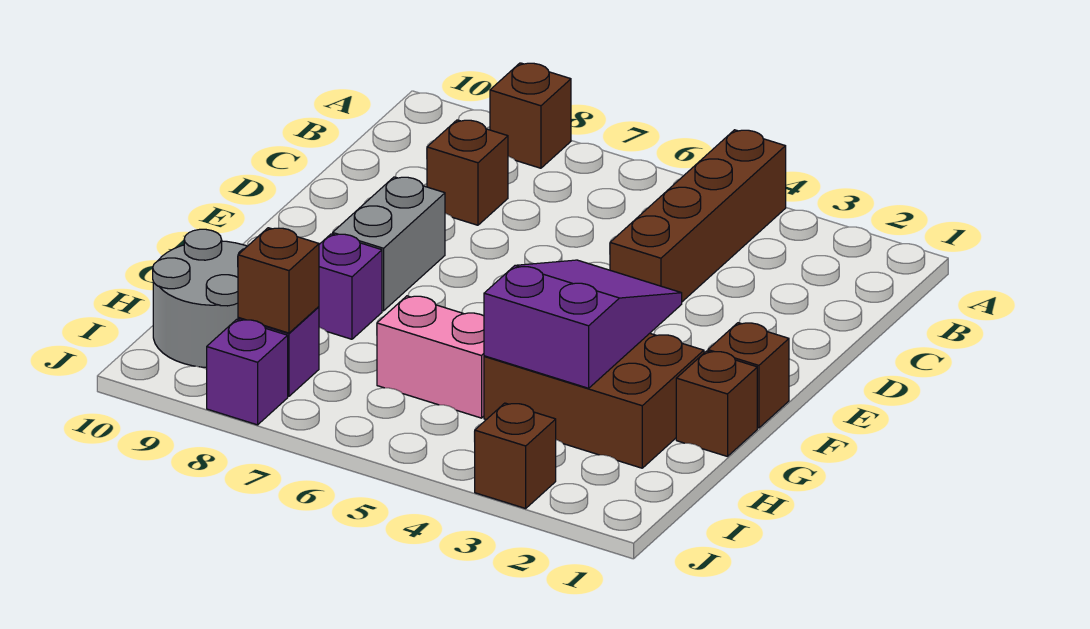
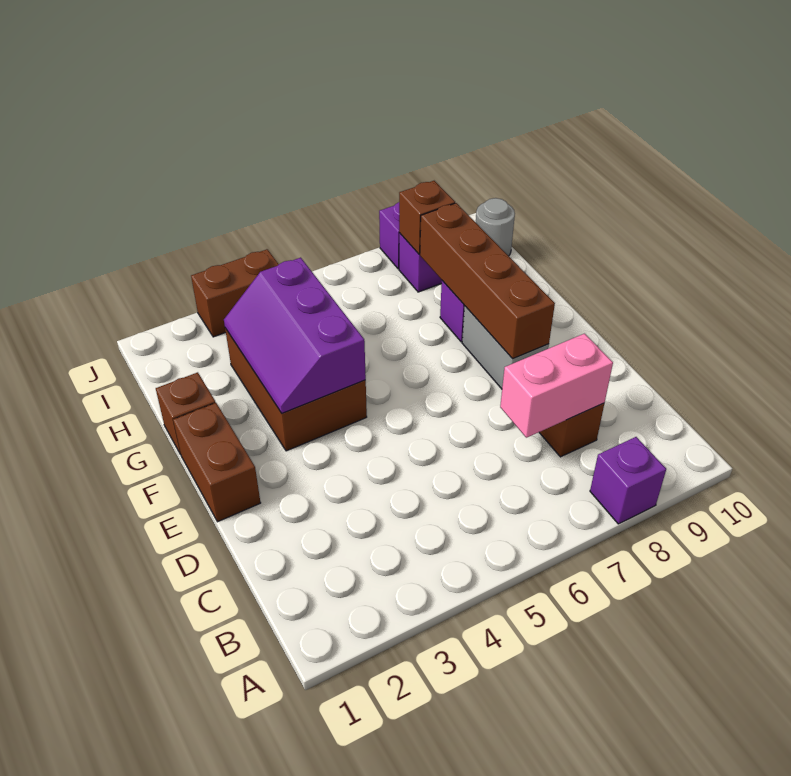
brown 1x4 brick [610,130,786,302] -> brown 1x4 brick moved to [420,203,555,359]
brown 1x1 brick [490,63,571,168] -> purple 1x1 brick [590,437,666,524]
brown 1x1 brick [708,323,789,428] -> brown 1x2 brick [173,403,261,522]
purple 2x3 slope [484,260,682,388] -> purple 2x3 slope turned to [224,258,366,413]
brown 2x3 brick [484,333,704,468] -> brown 2x3 brick turned to [225,328,367,451]
pink 1x2 brick [377,296,484,418] -> pink 1x2 brick moved to [500,334,613,438]
grey 2x2 round brick [153,229,247,368] -> grey 1x1 round brick [476,198,515,256]
brown 1x1 brick [475,403,556,508] -> brown 1x2 brick [191,249,279,337]

